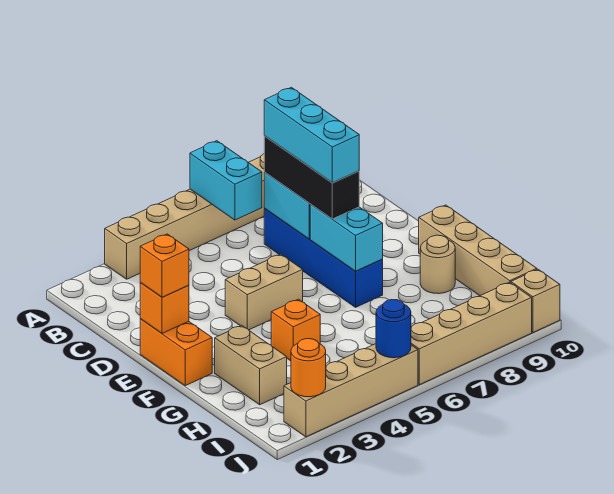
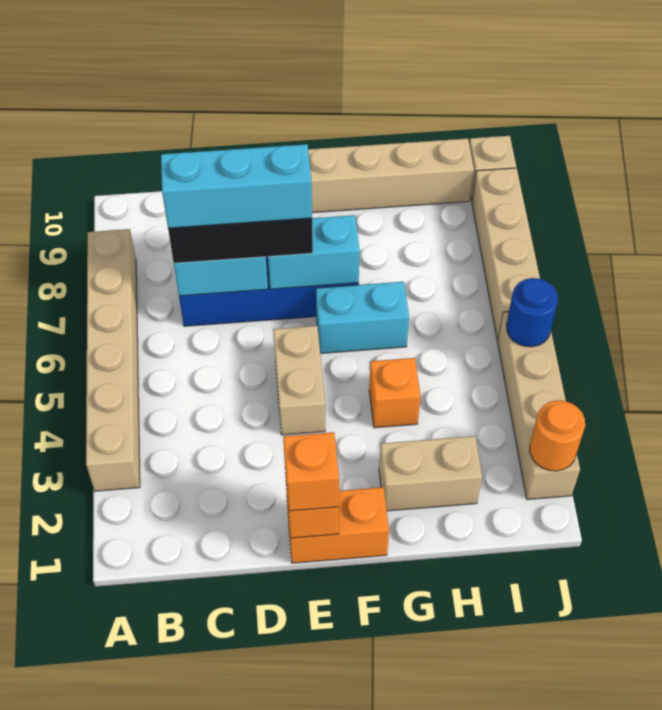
cyan 1x2 brick [190,141,262,220] -> cyan 1x2 brick moved to [316,282,409,353]
tan 1x1 round brick [420,235,455,294] -> none

